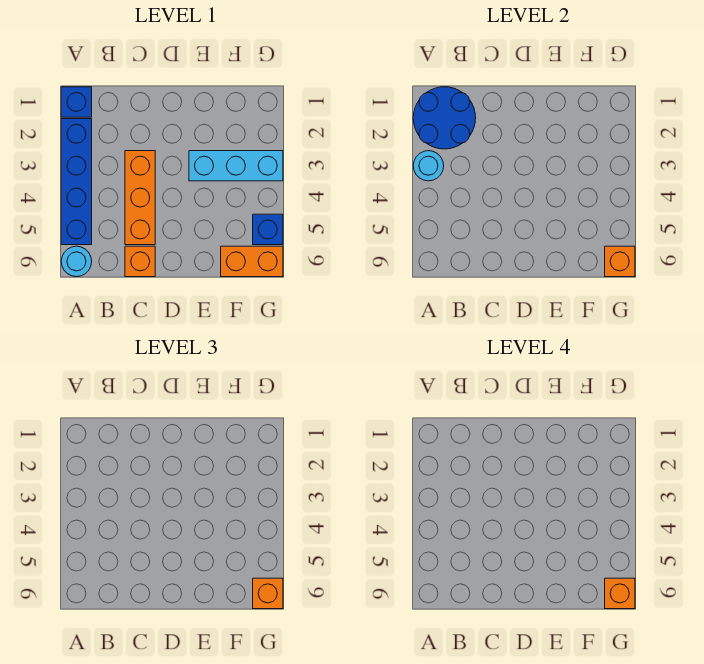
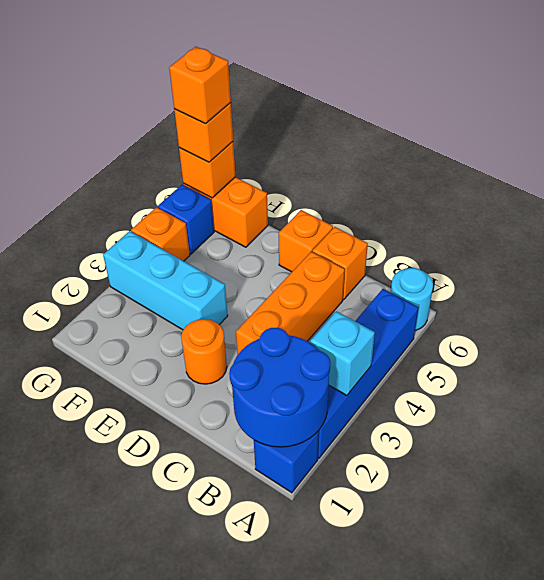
cyan 1x1 round brick [413,151,444,181] -> cyan 1x1 brick [310,311,375,395]
none -> orange 1x1 round brick [181,319,227,384]
none -> orange 1x1 brick [279,210,333,272]
none -> orange 1x1 brick [131,207,190,261]

